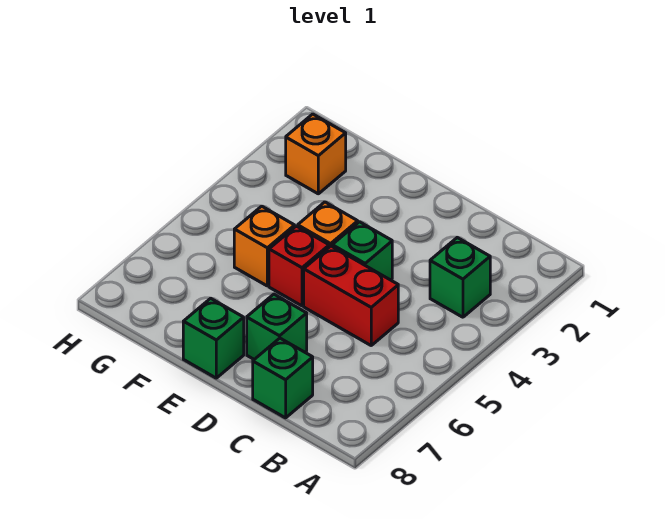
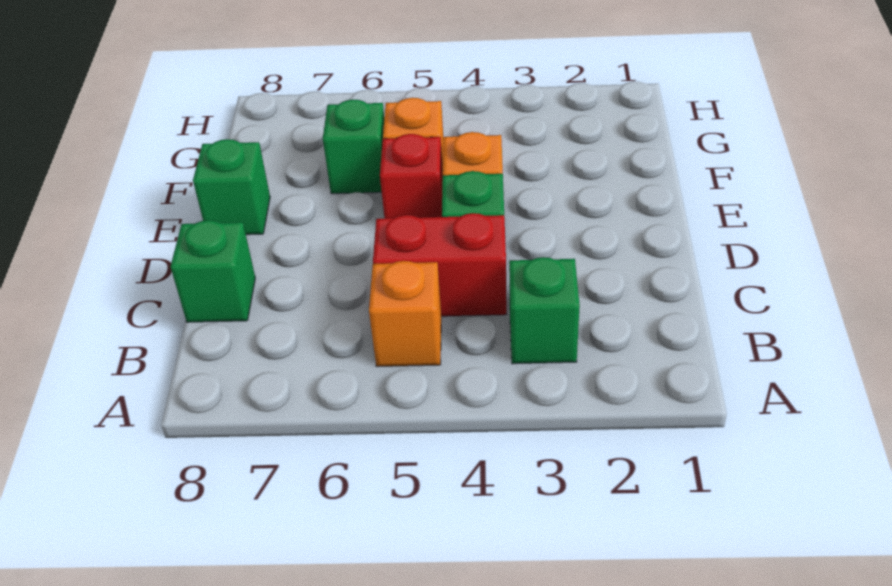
red 1x2 brick [304,246,398,345] -> red 1x2 brick turned to [373,213,507,316]
green 1x1 brick [247,294,307,359] -> green 1x1 brick moved to [323,100,384,194]
orange 1x1 brick [286,114,346,194] -> orange 1x1 brick moved to [369,261,441,366]

